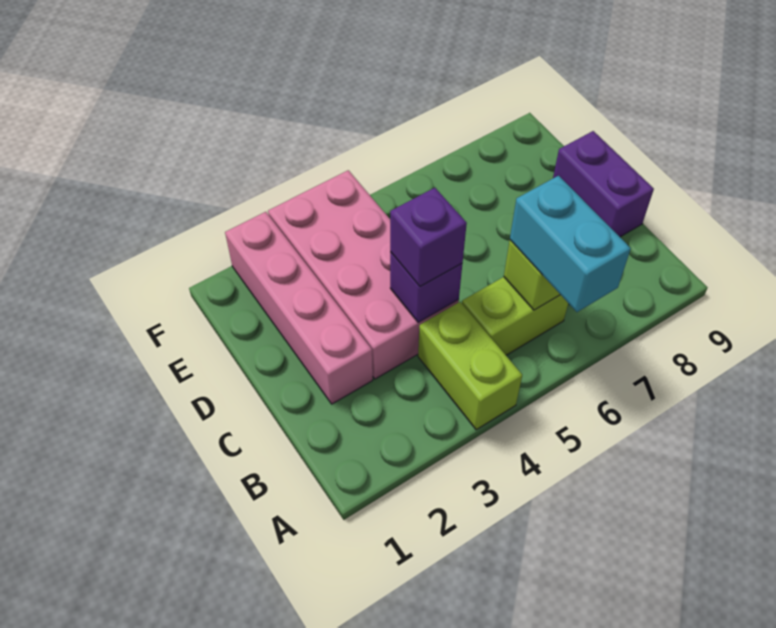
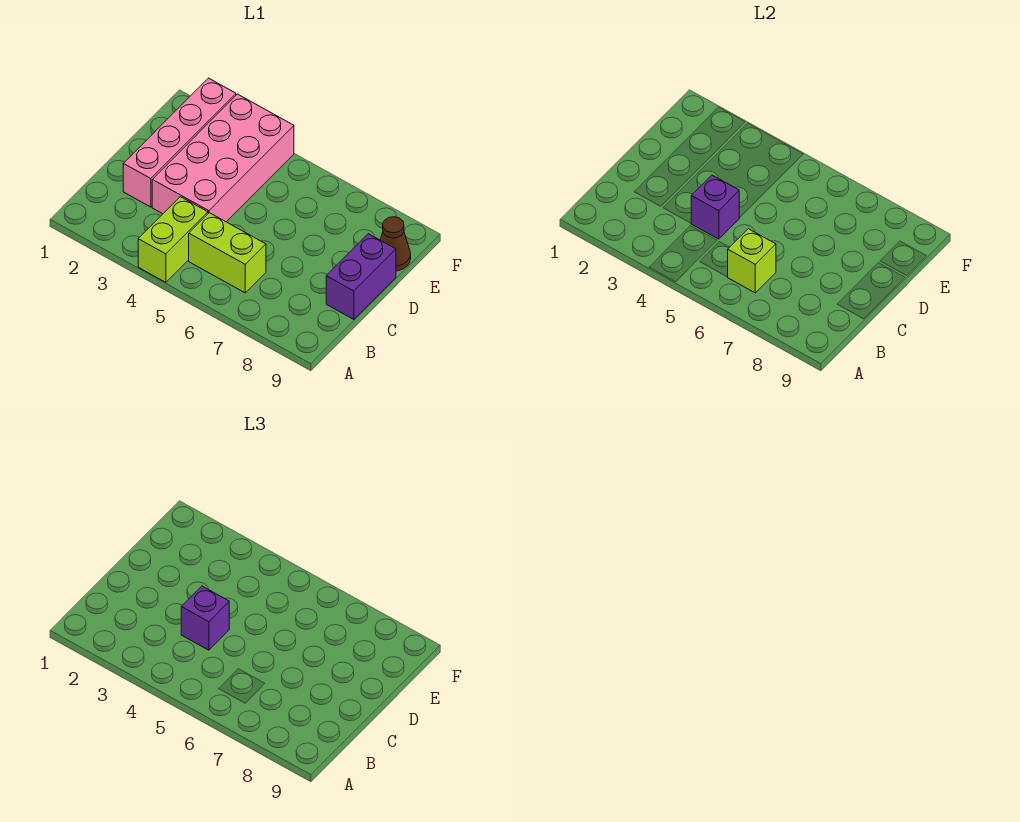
cyan 1x2 brick [510,176,631,312] -> none
none -> brown 1x1 cone [380,217,411,271]

